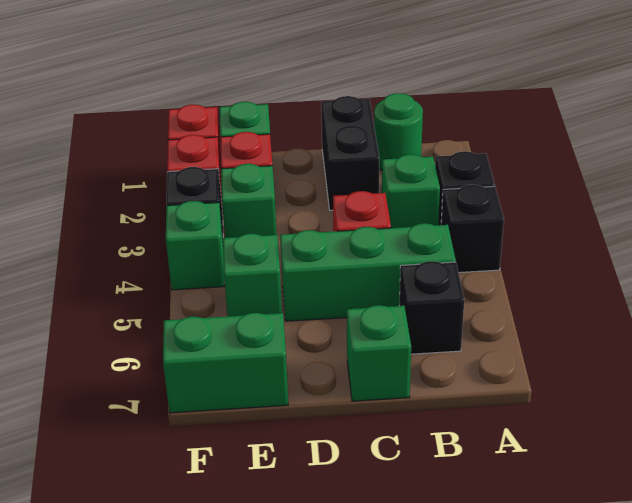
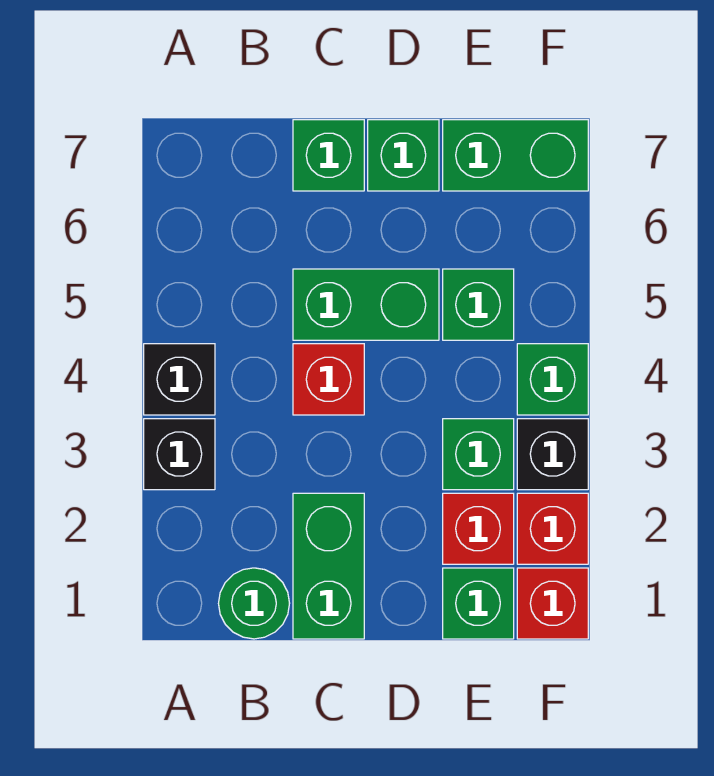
green 1x1 brick [382,154,440,228] -> green 1x1 brick moved to [368,120,439,191]
green 1x3 brick [280,223,456,321] -> green 1x2 brick [293,269,439,340]
black 1x1 brick [399,261,464,354] -> none
black 1x2 brick [321,96,380,210] -> green 1x2 brick [293,493,364,639]

